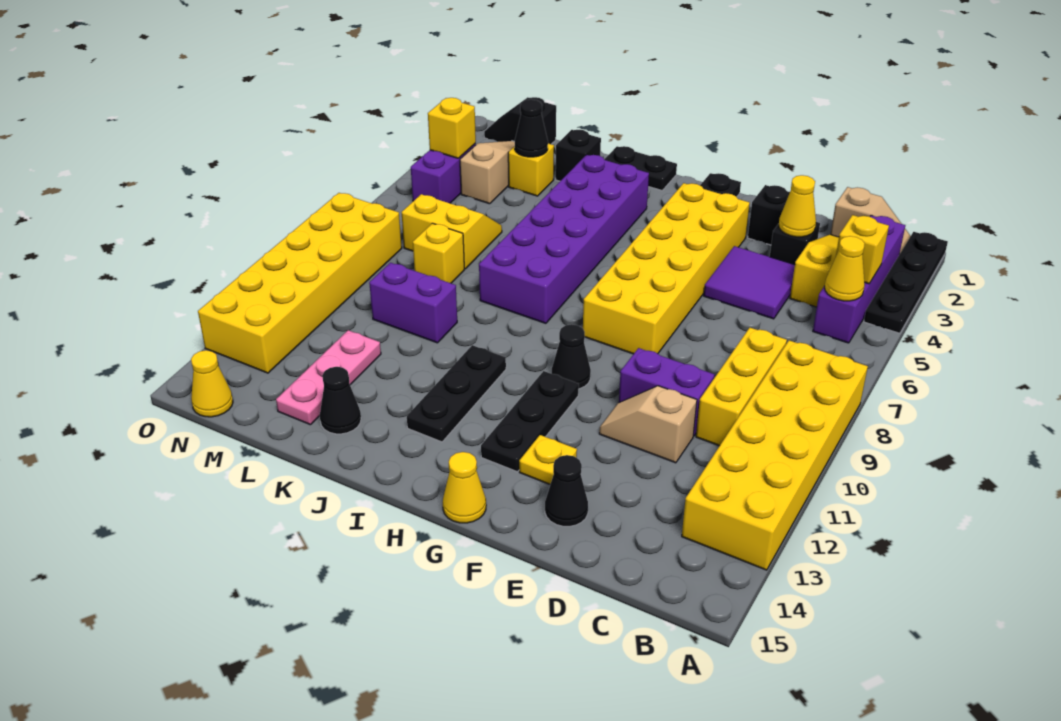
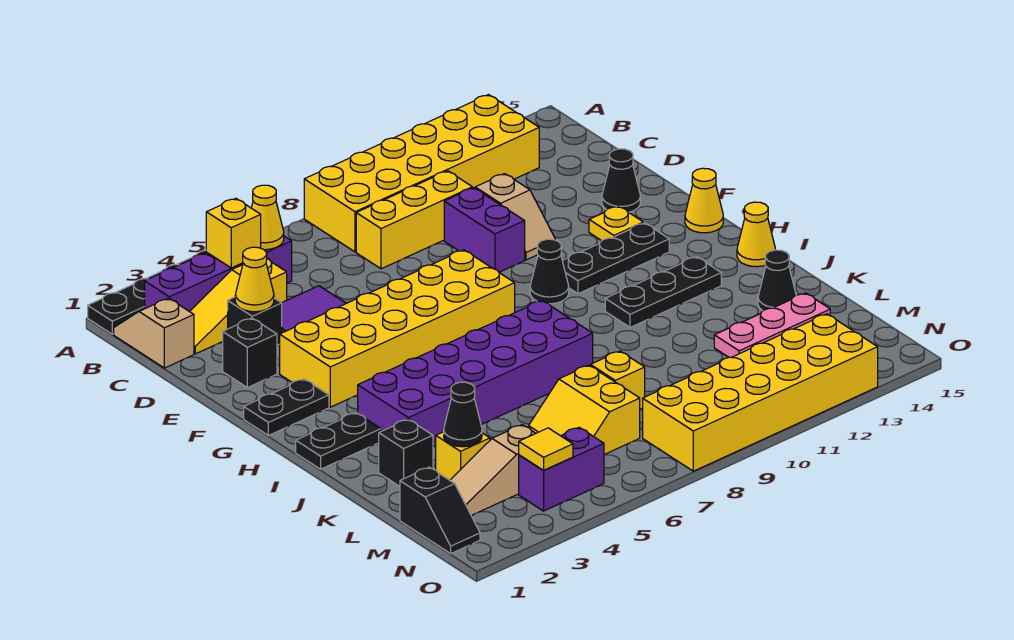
black 1x2 plate [604,146,677,190] -> black 1x2 plate turned to [296,413,381,469]
purple 1x2 brick [369,263,457,343] -> none
yellow 1x1 brick [428,98,476,158] -> yellow 1x1 tile [519,428,573,471]
yellow 1x1 cone [191,350,233,417] -> yellow 1x1 cone moved to [737,202,775,267]

